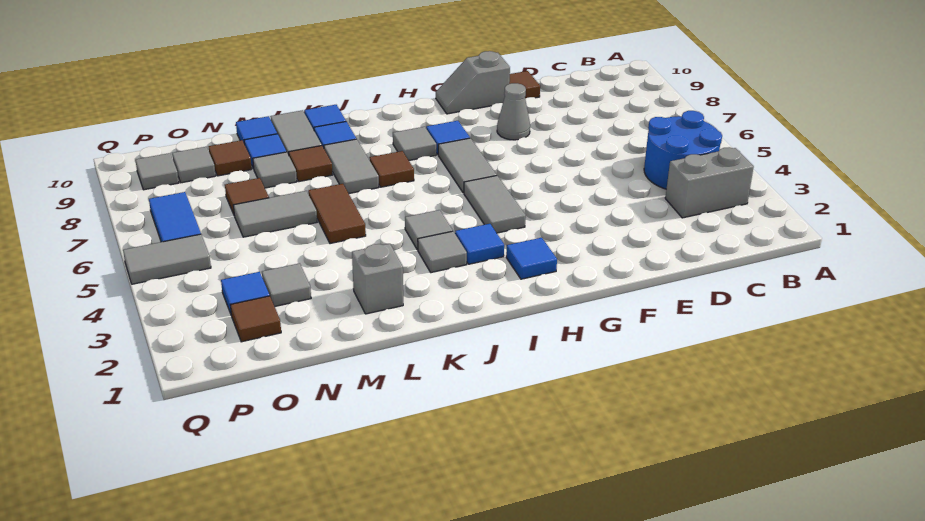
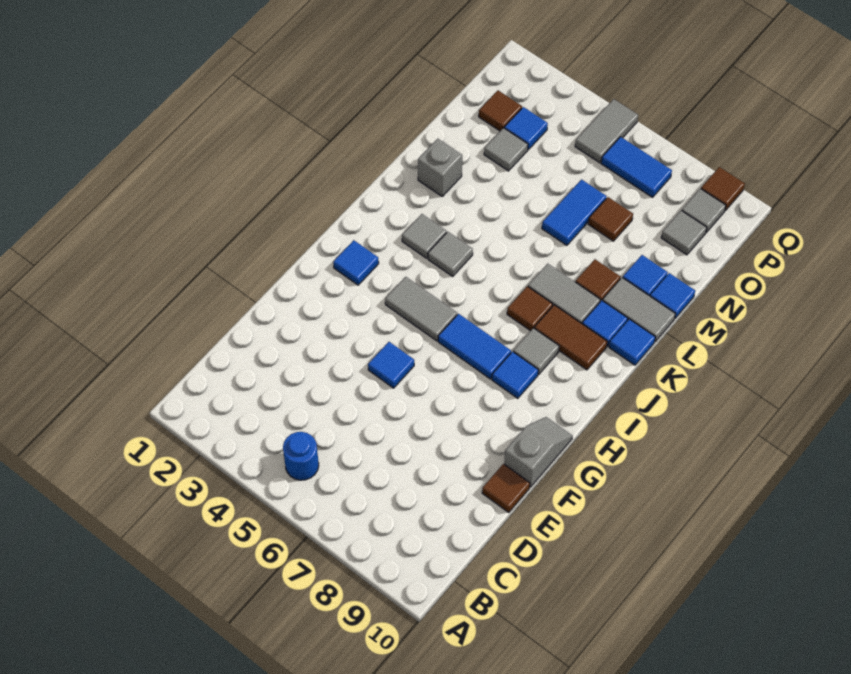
grey 1x2 brick [665,147,754,218] -> none
blue 2x2 round brick [644,111,722,189] -> blue 1x1 round brick [283,432,319,480]
grey 1x1 cone [497,83,530,140] -> none
grey 1x2 tile [438,138,497,193] -> blue 1x2 tile [438,314,511,379]
blue 1x1 tile [455,224,504,264] -> blue 1x1 tile moved to [368,342,414,388]
brown 1x2 tile [308,184,366,244] -> brown 1x2 tile moved to [534,305,607,370]
grey 1x2 tile [233,191,317,237] -> blue 1x2 tile [542,180,607,245]
grey 1x1 tile [253,152,297,188] -> none
brown 1x1 tile [209,140,252,176] -> brown 1x1 tile moved to [701,167,745,211]

